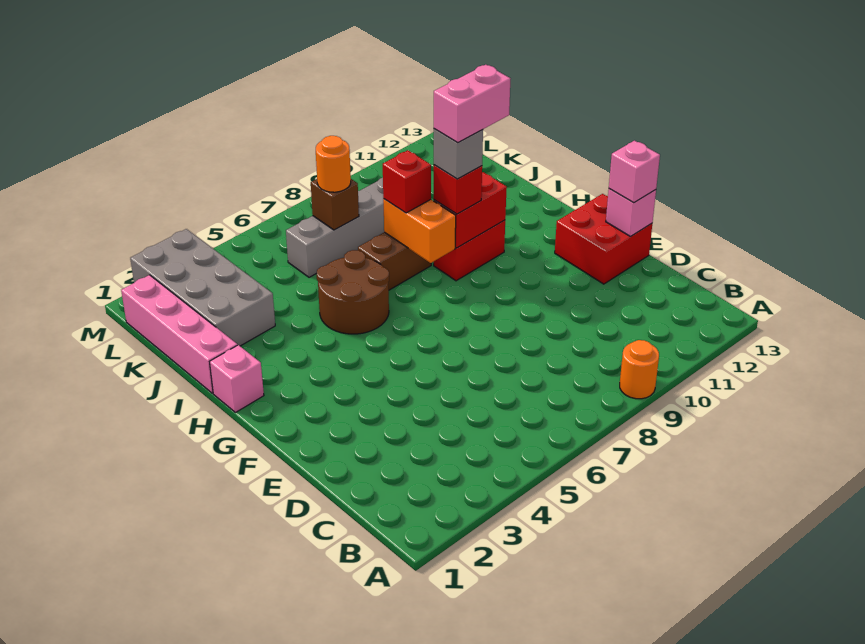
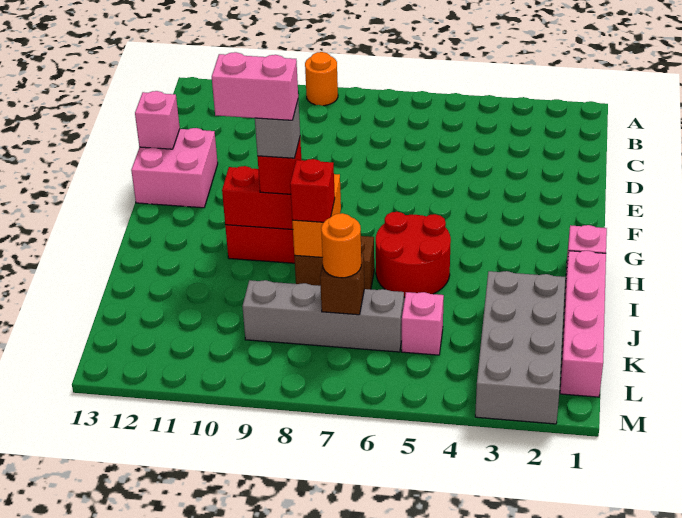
red 2x2 brick [555,194,652,284] -> pink 2x2 brick [131,128,218,208]
pink 1x1 brick [609,141,660,203] -> pink 1x1 brick moved to [402,292,444,355]
brown 2x2 round brick [317,250,389,334] -> red 2x2 round brick [376,212,451,297]

